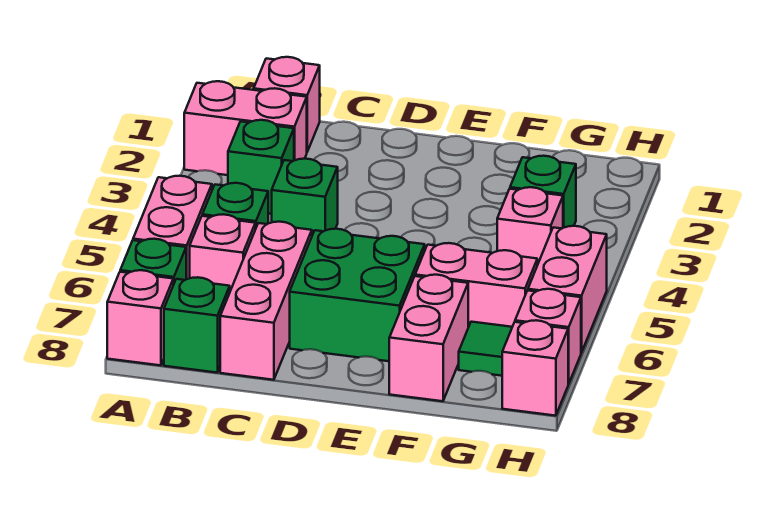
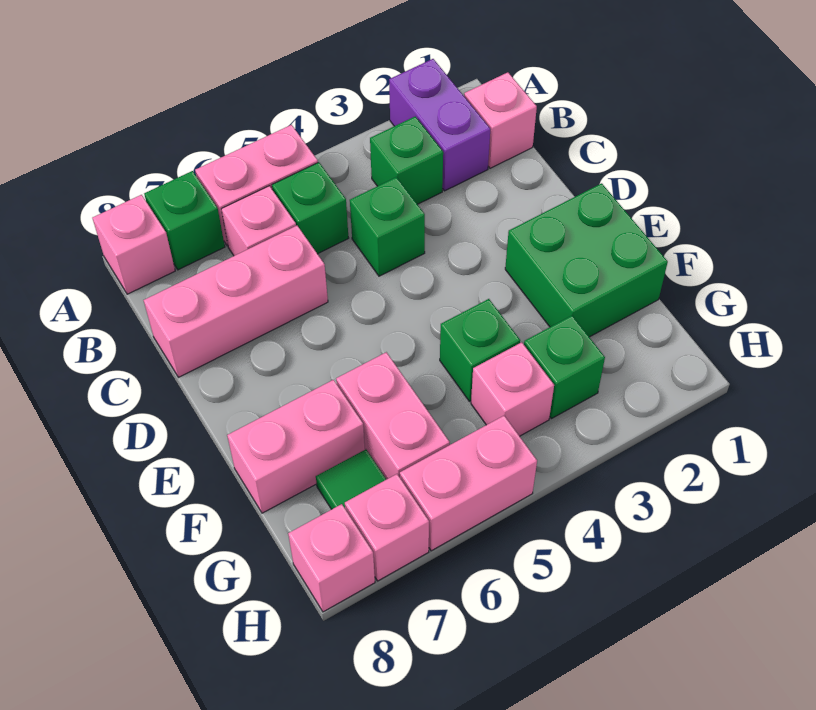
pink 1x2 brick [184,81,307,175] -> purple 1x2 brick [389,59,490,191]
green 1x1 brick [164,277,230,373] -> green 1x1 brick moved to [440,299,520,401]
green 2x2 brick [290,229,425,361] -> green 2x2 brick moved to [505,183,668,337]

